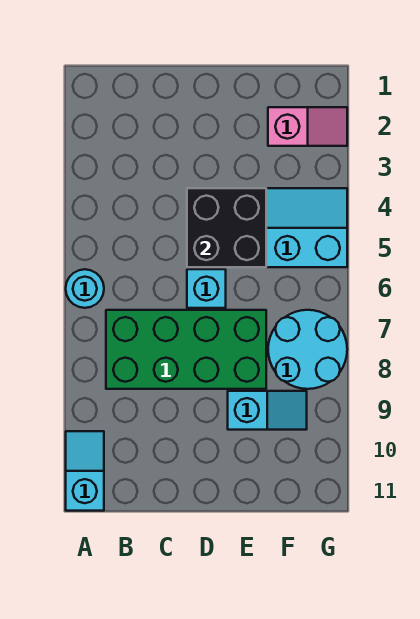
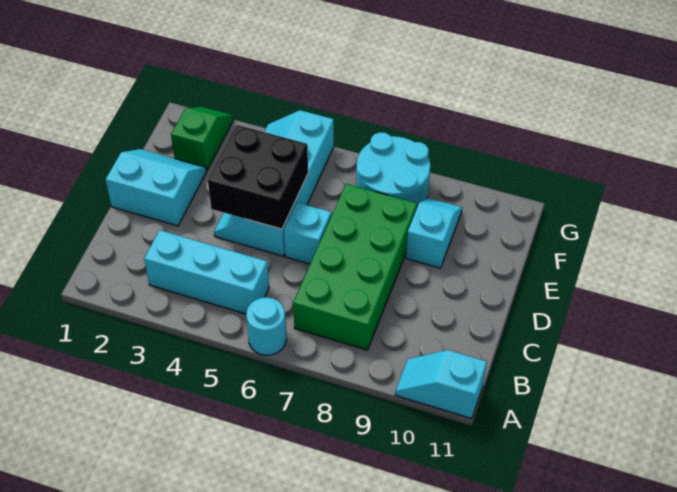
none -> cyan 1x3 brick [144,230,269,314]
none -> cyan 2x2 slope [106,149,206,226]
pink 1x2 slope [268,107,347,146] -> green 1x2 slope [171,107,233,171]

